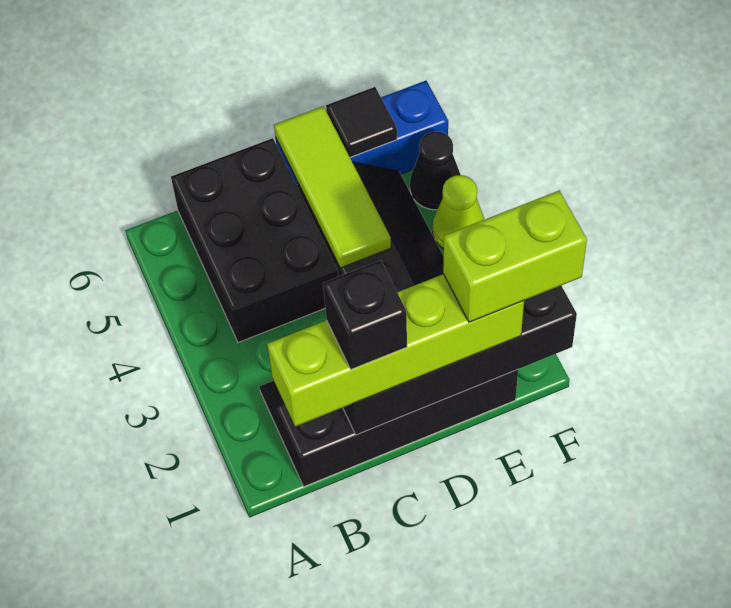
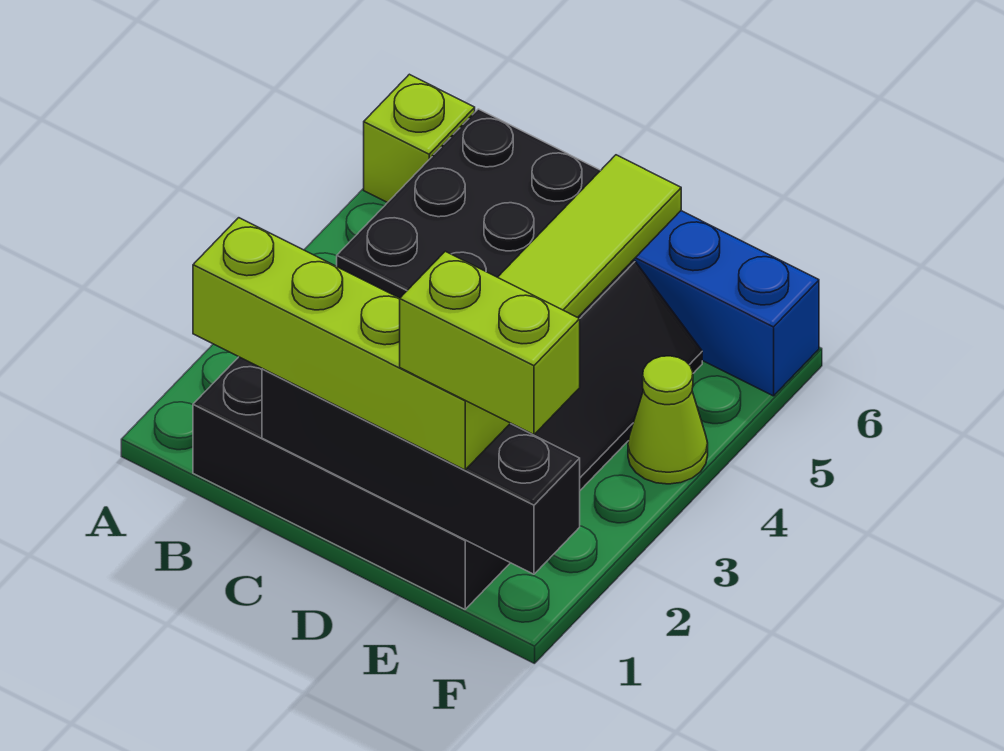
none -> lime 1x1 brick [364,74,475,203]
black 1x1 brick [323,260,407,369] -> none
black 1x1 tile [326,87,397,157] -> none
black 1x1 cone [410,131,460,210] -> none

